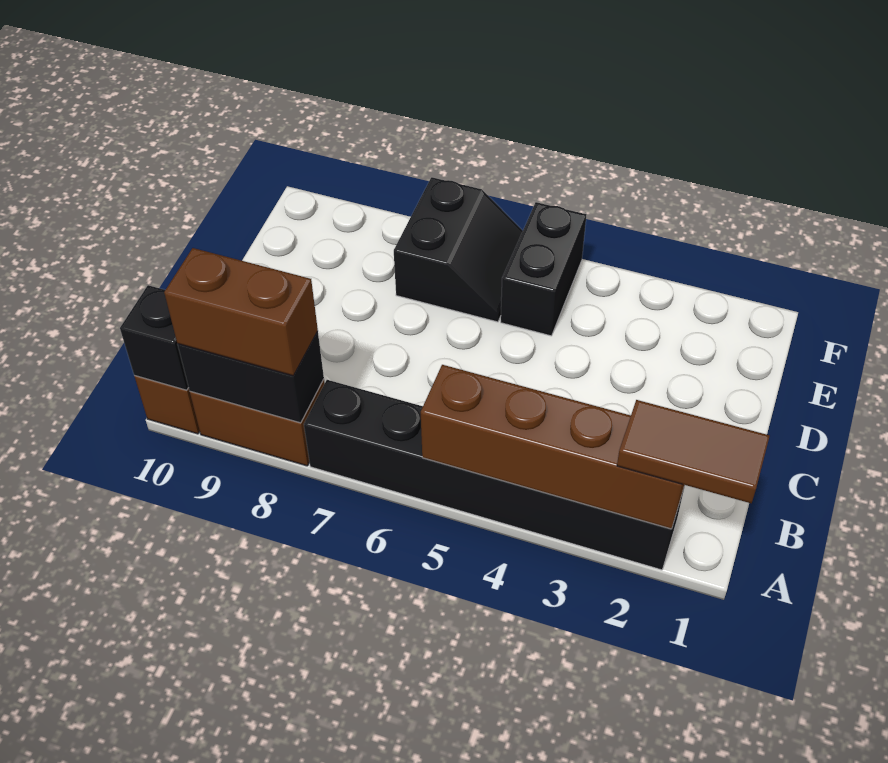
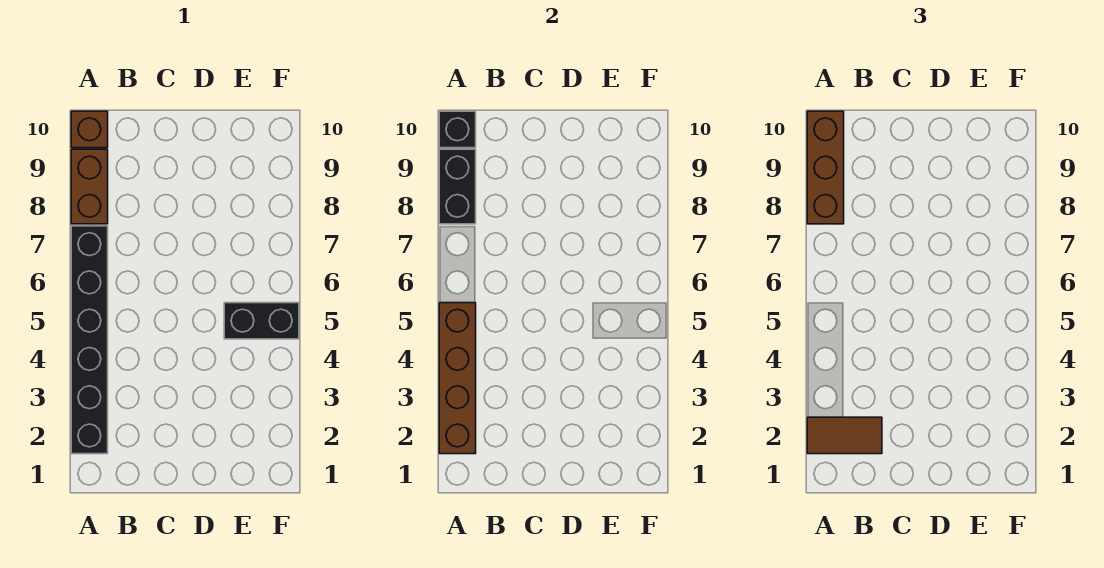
brown 1x2 tile [617,400,770,503] -> brown 1x2 tile turned to [807,417,882,454]
brown 1x2 brick [164,248,318,376] -> brown 1x3 brick [807,111,844,224]
black 2x2 slope [394,177,523,322] -> none

